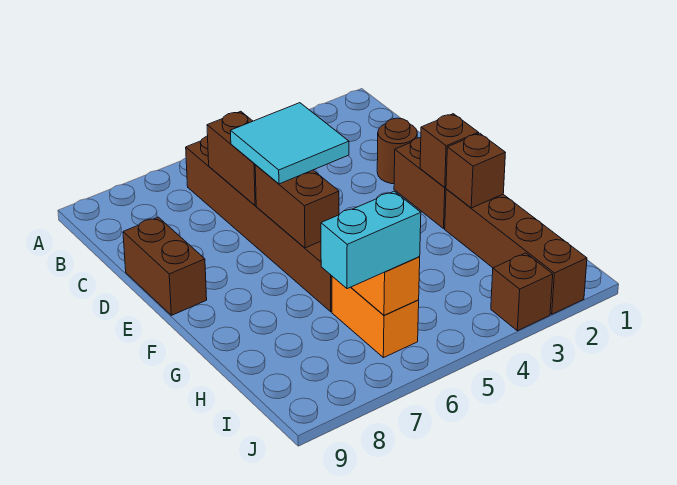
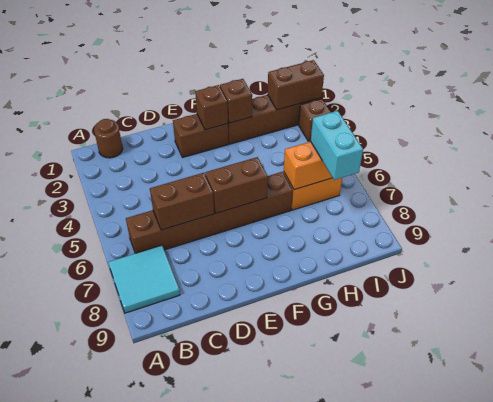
brown 1x1 round brick [377,118,417,184] -> brown 1x1 round brick moved to [94,119,123,158]
cyan 2x2 tile [231,103,349,184] -> cyan 2x2 tile moved to [108,245,180,313]
brown 1x2 brick [123,217,207,315] -> brown 1x2 brick moved to [268,60,324,110]

